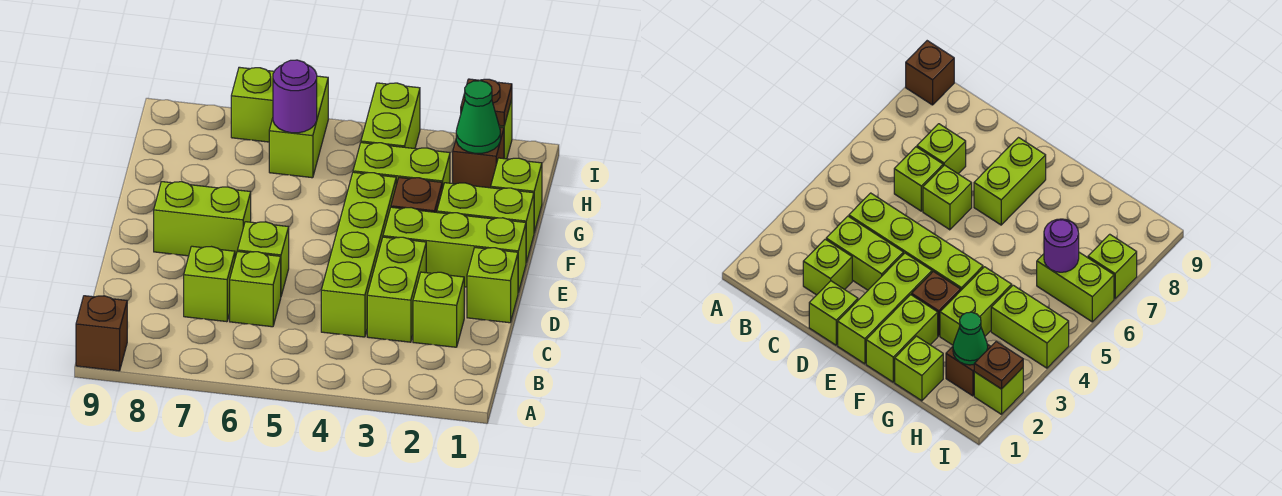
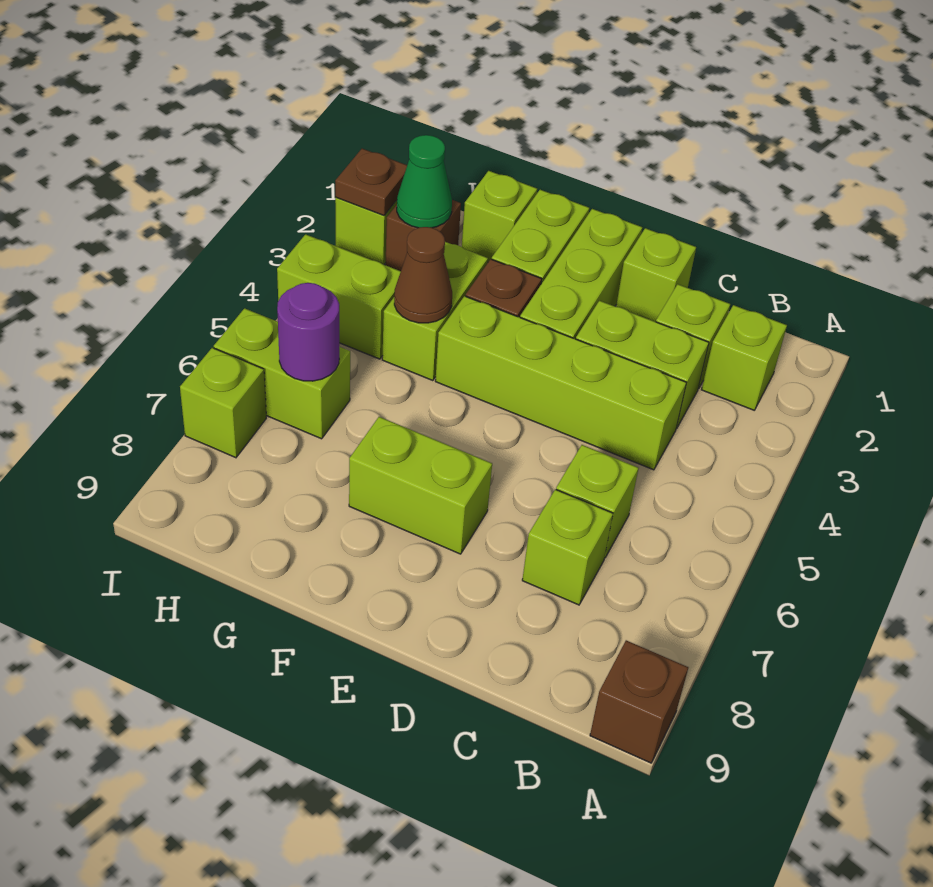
lime 1x1 brick [237,222,289,296] -> lime 1x1 brick moved to [702,305,787,410]
lime 1x2 brick [154,182,251,258] -> lime 1x2 brick turned to [349,417,492,554]
none -> brown 1x1 cone [394,227,452,323]

